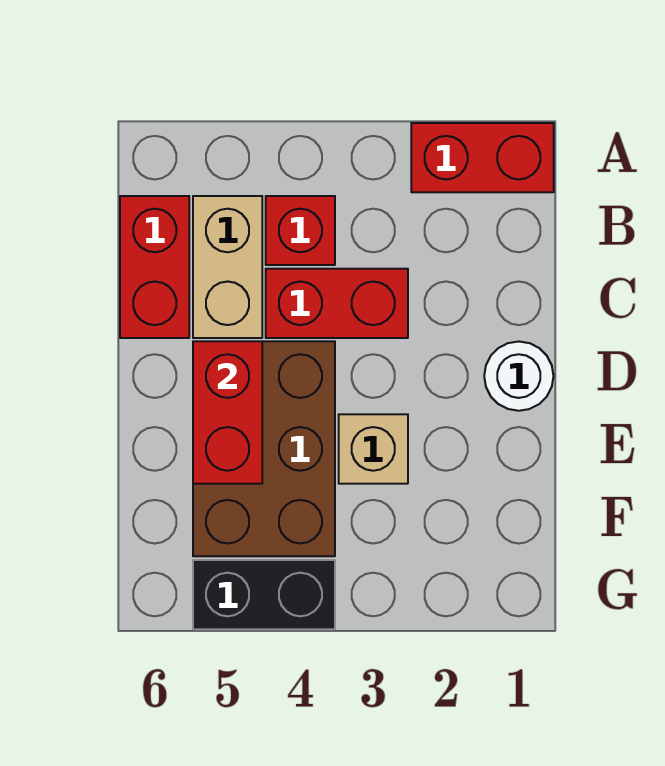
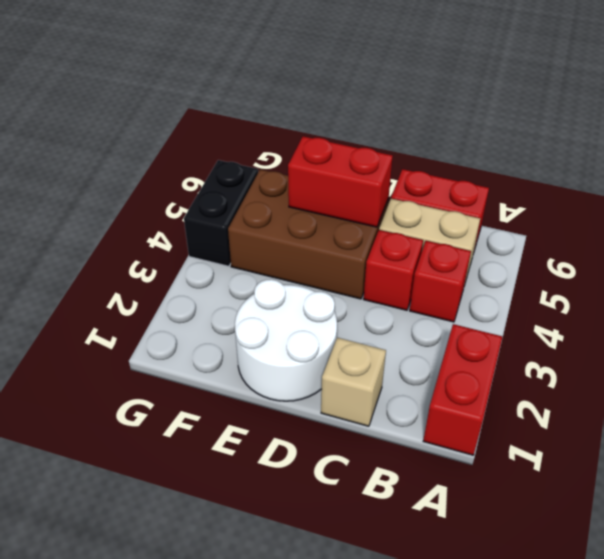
red 1x2 brick [266,269,408,338] -> red 1x1 brick [364,230,423,310]
white 1x1 round brick [484,342,553,411] -> white 2x2 round brick [235,279,337,401]
tan 1x1 brick [339,414,408,484] -> tan 1x1 brick moved to [321,338,386,426]

